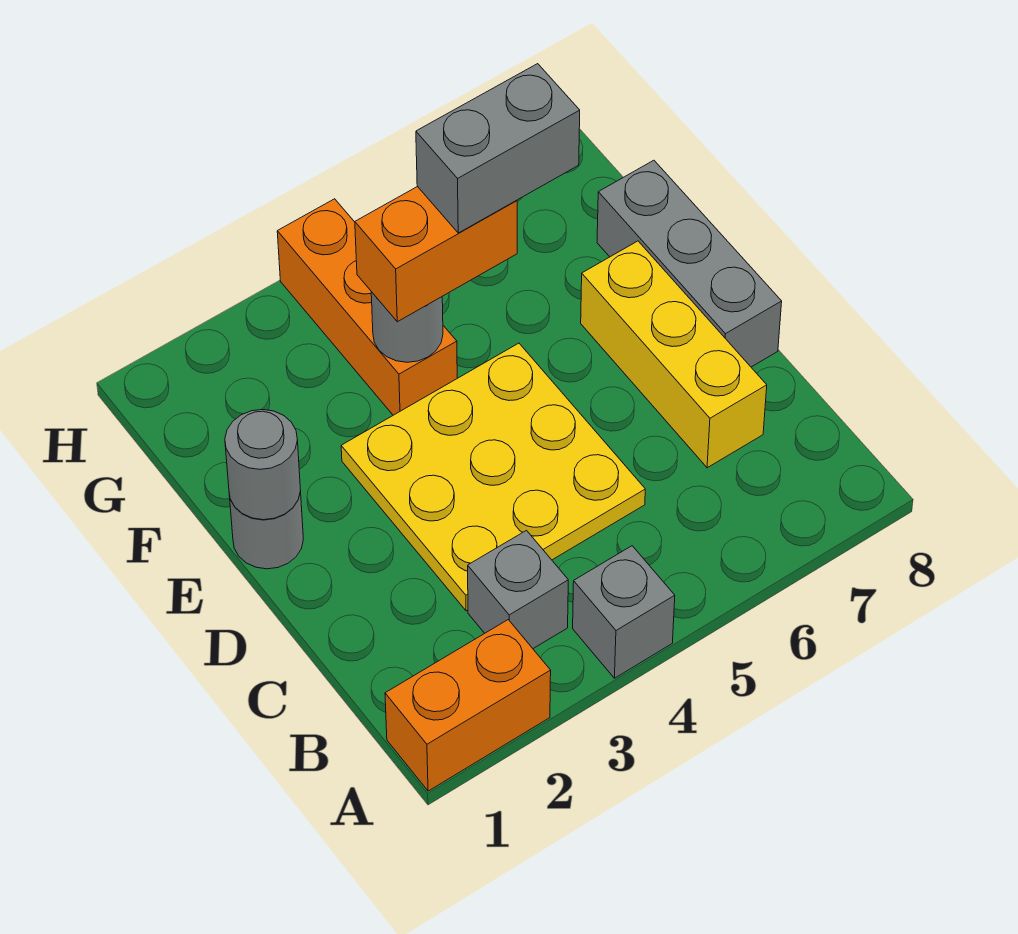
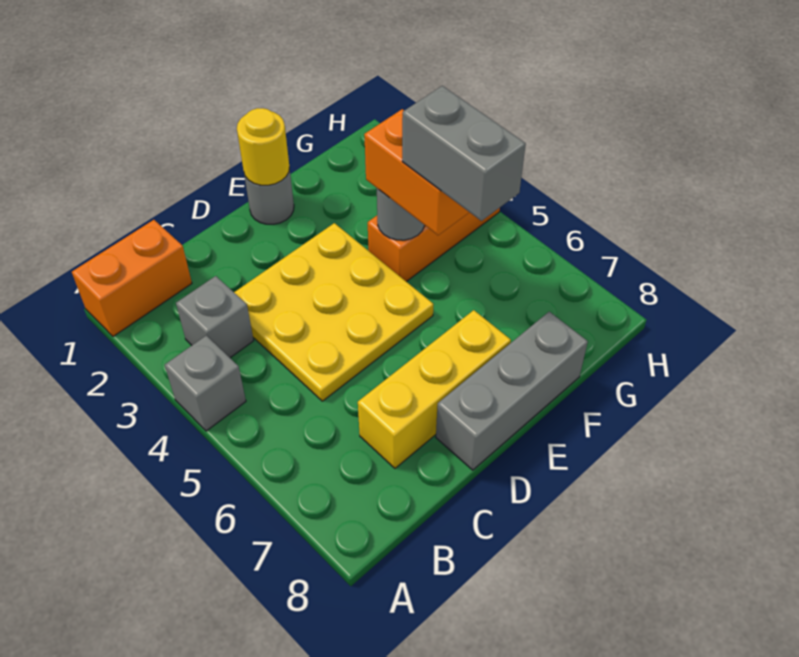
orange 1x2 brick [385,620,551,791] -> orange 1x2 brick turned to [72,220,192,336]
grey 1x1 round brick [225,410,301,520] -> yellow 1x1 round brick [237,108,289,185]

